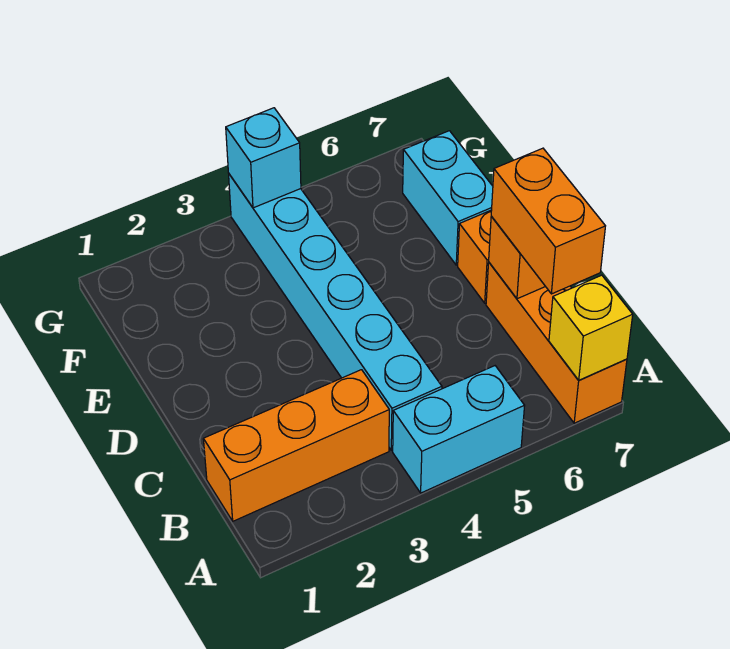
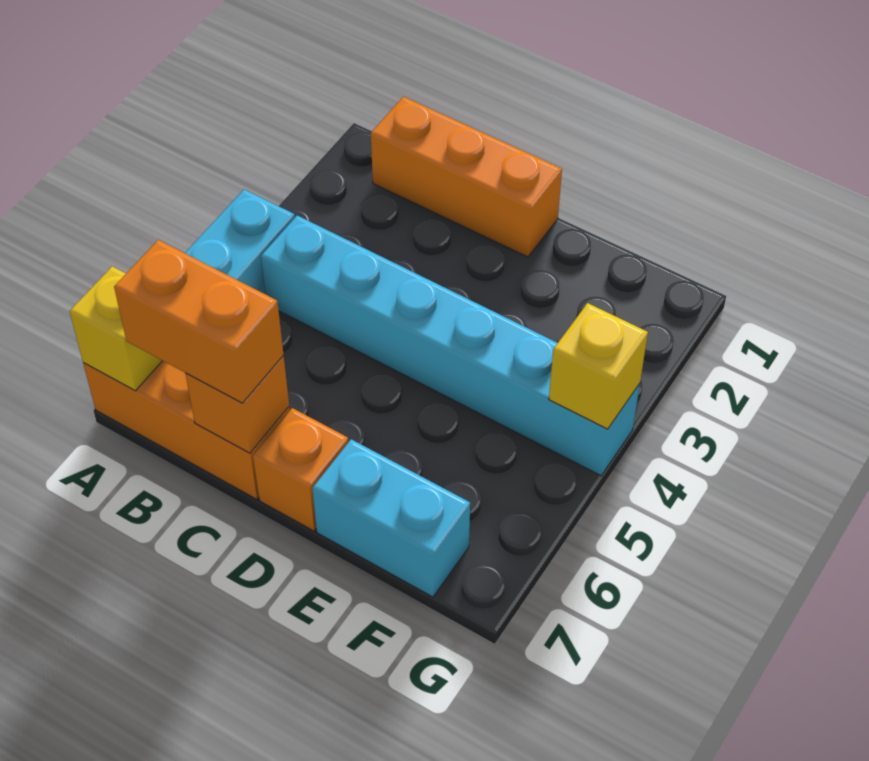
orange 1x3 brick [203,370,389,521] -> orange 1x3 brick turned to [371,97,562,257]
cyan 1x1 brick [226,108,301,208] -> yellow 1x1 brick [549,303,648,429]

